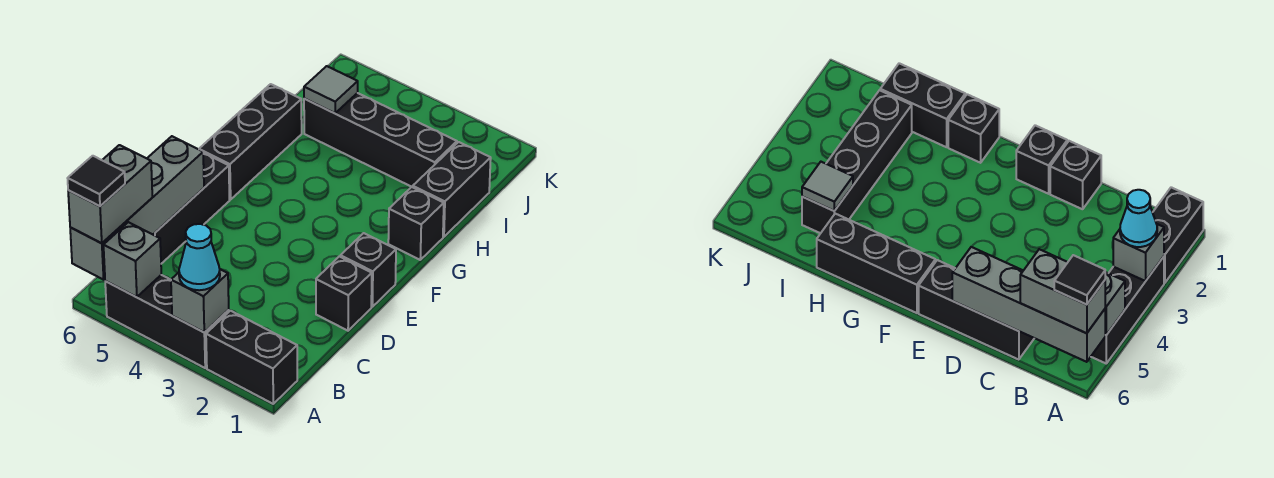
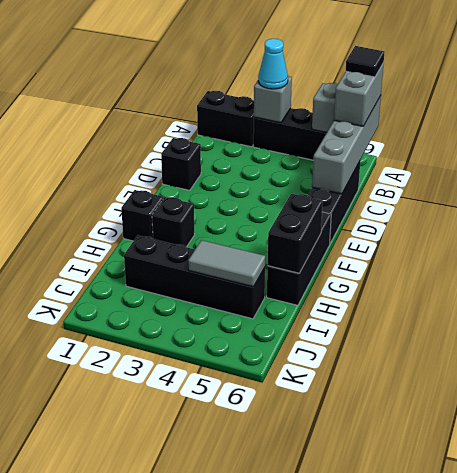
black 1x1 brick [340,233,396,307] -> black 1x1 brick moved to [152,197,195,247]
black 1x2 brick [413,142,491,237] -> black 1x2 brick moved to [268,194,323,273]
grey 1x1 tile [304,66,358,113] -> grey 1x2 tile [188,240,266,287]

